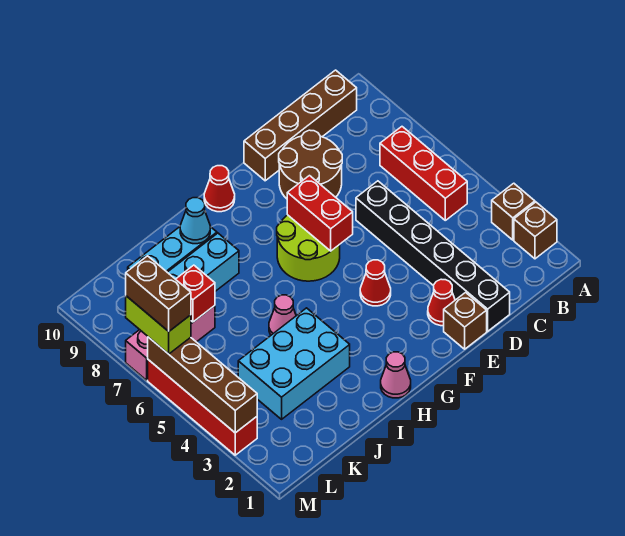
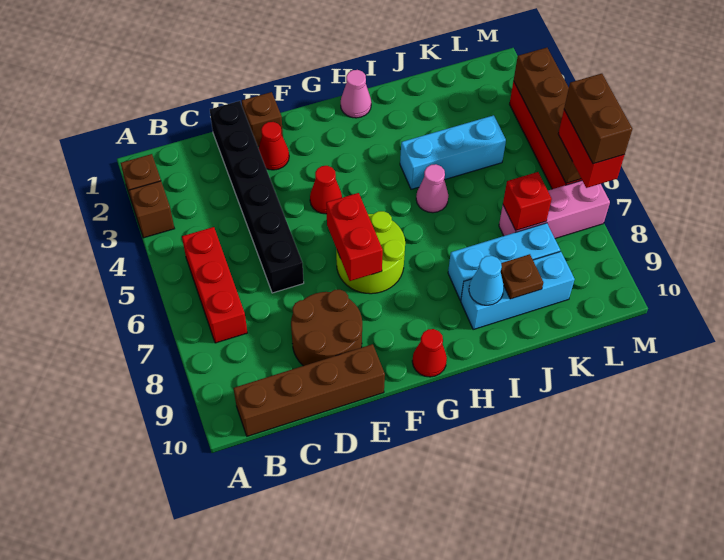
cyan 2x3 brick [238,308,350,419] -> cyan 1x3 brick [400,115,506,189]
none -> brown 1x1 plate [501,254,543,299]
lime 1x2 brick [126,296,191,354] -> red 1x2 brick [558,110,624,188]

